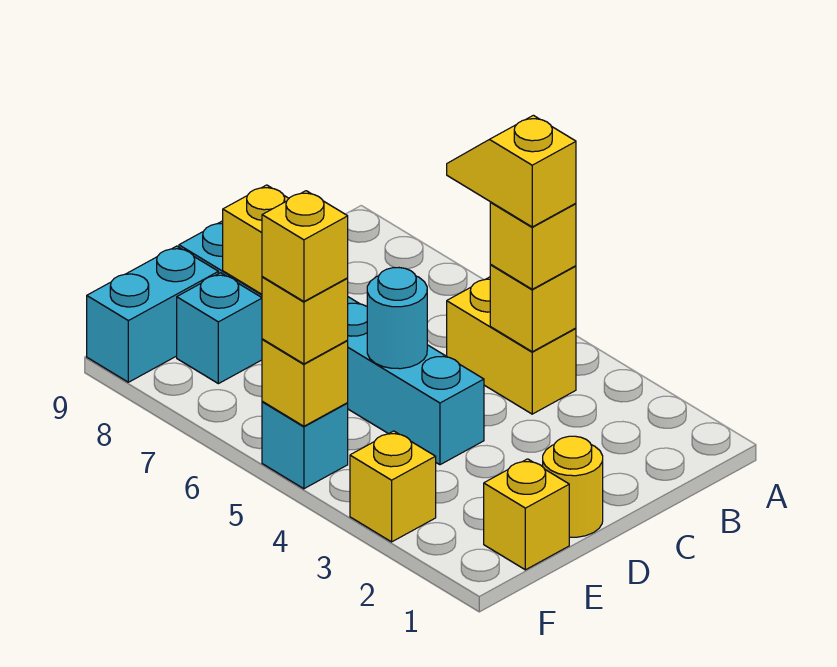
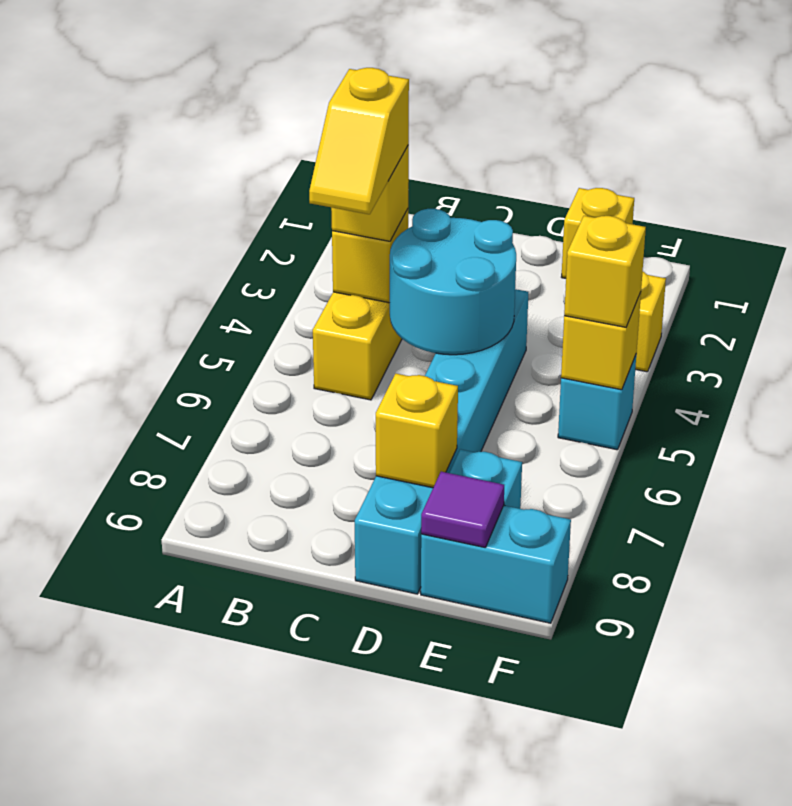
yellow 1x1 round brick [543,436,603,537] -> none
cyan 1x1 round brick [367,268,427,369] -> cyan 2x2 round brick [390,209,516,355]
none -> purple 1x1 tile [421,472,504,547]
yellow 1x1 brick [262,191,348,301] -> none

